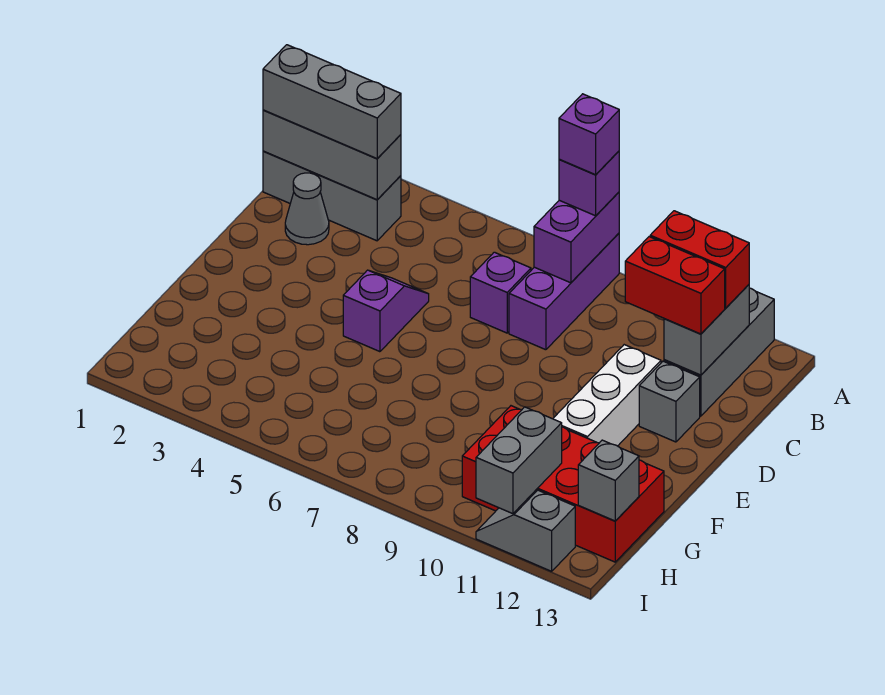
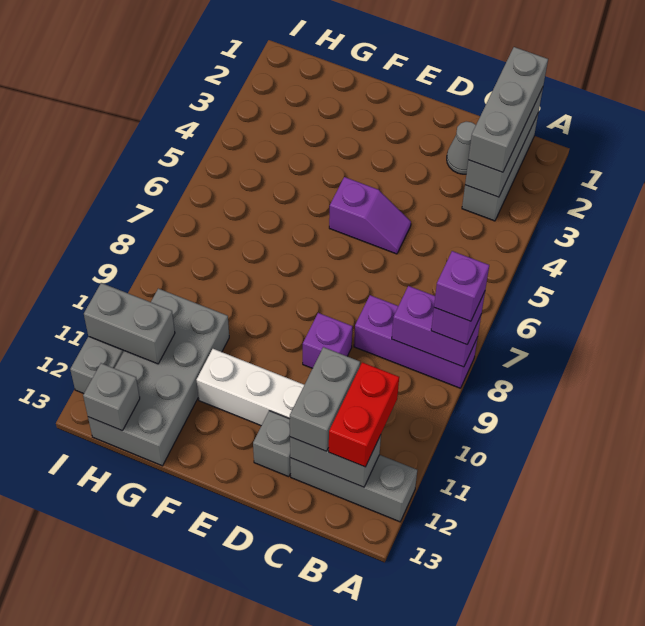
purple 1x1 brick [470,252,531,333] -> purple 1x1 brick moved to [303,313,353,368]
red 1x2 brick [625,237,725,334] -> grey 1x2 brick [290,347,360,451]
red 2x4 brick [462,406,664,562] -> grey 2x4 brick [88,289,229,466]

